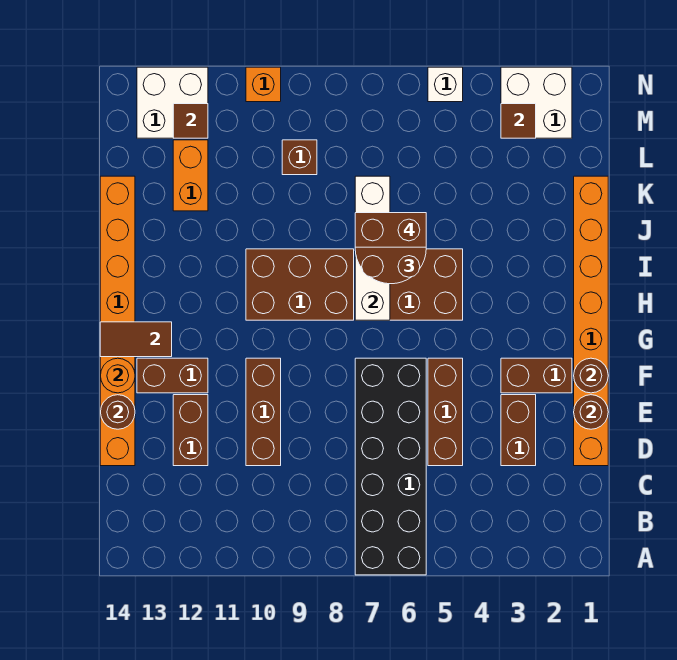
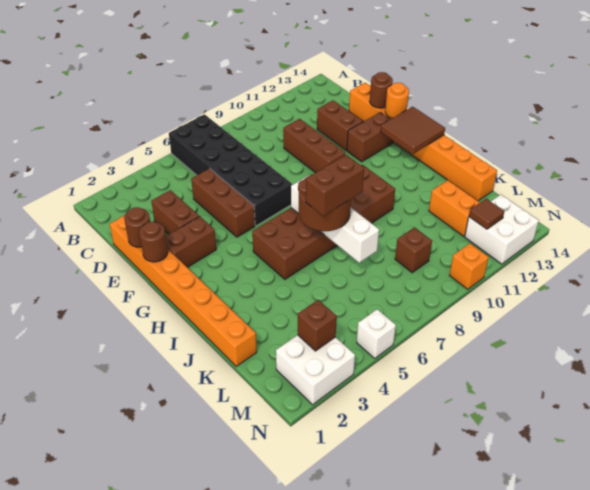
brown 1x2 tile [100,322,172,357] -> brown 2x2 tile [381,107,445,154]
brown 1x1 tile [501,104,536,138] -> brown 1x1 brick [298,300,337,351]

